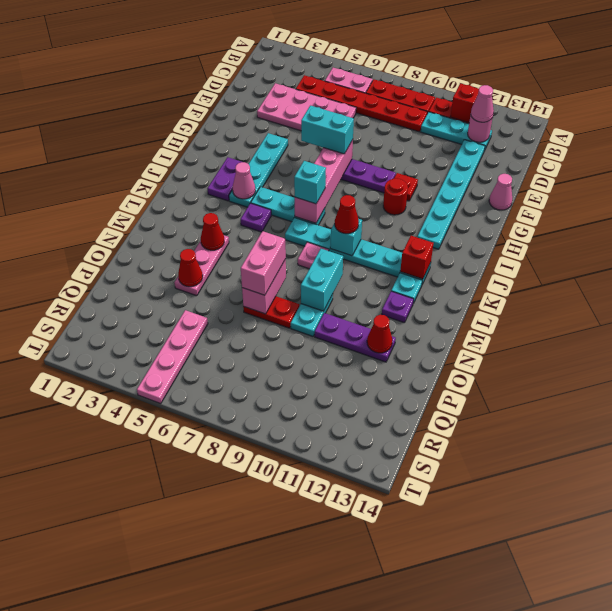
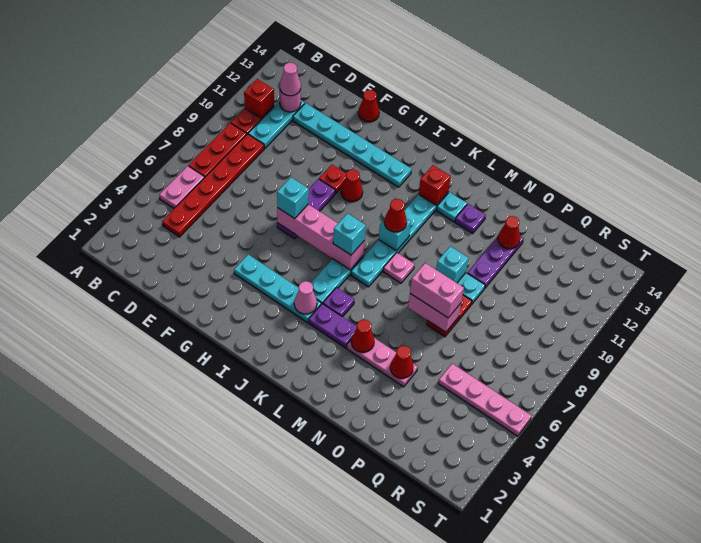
pink 2x4 plate [257,83,356,131] -> none
pink 1x1 cone [489,174,512,210] -> red 1x1 cone [358,90,379,122]
cyan 1x2 brick [301,106,354,154] -> cyan 1x1 brick [277,177,309,219]
red 1x1 round brick [383,178,408,215] -> red 1x1 cone [341,169,363,202]
purple 1x2 plate [208,157,241,201] -> purple 1x2 plate moved to [309,304,357,348]
cyan 1x2 brick [301,249,343,311] -> cyan 1x1 brick [436,246,469,283]

